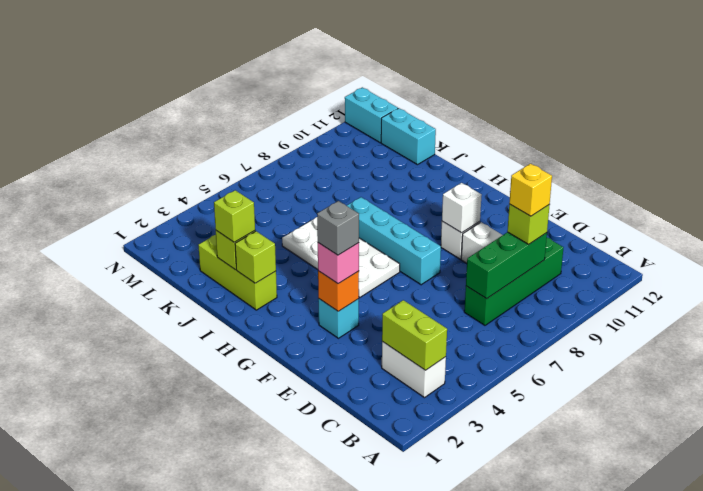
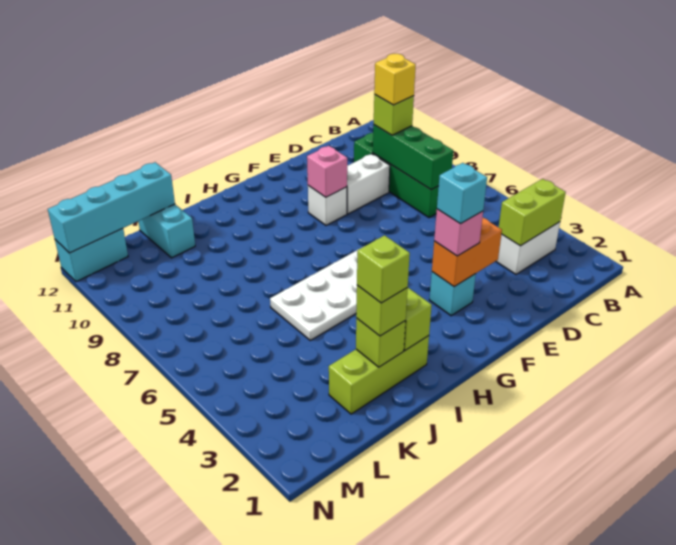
orange 1x1 brick [318,271,359,311] -> orange 1x2 brick [432,218,502,287]
grey 1x1 brick [317,201,359,255] -> cyan 1x1 brick [437,163,487,224]
cyan 1x4 brick [347,197,441,285] -> cyan 1x4 brick moved to [48,162,175,253]
white 1x1 brick [442,183,482,233] -> pink 1x1 brick [307,146,347,197]
none -> lime 1x1 brick [357,235,410,303]
cyan 1x2 brick [381,108,436,165] -> cyan 1x2 brick turned to [138,204,195,258]

